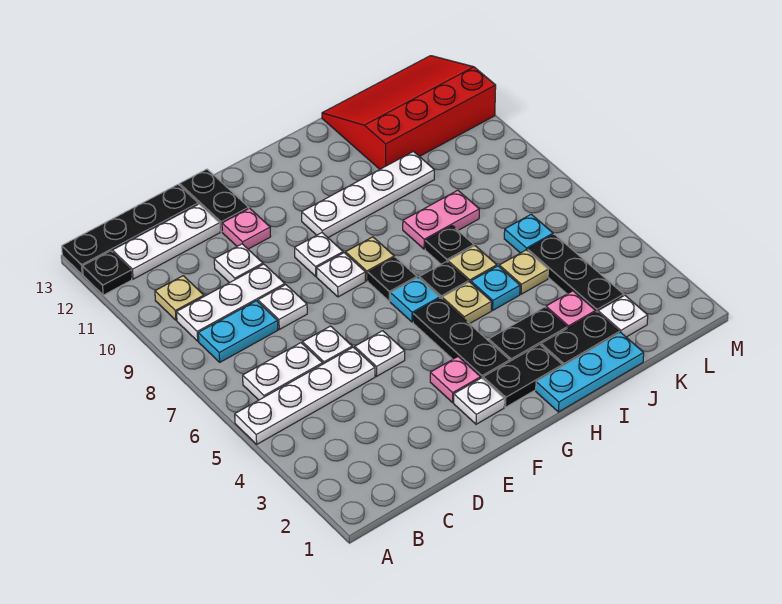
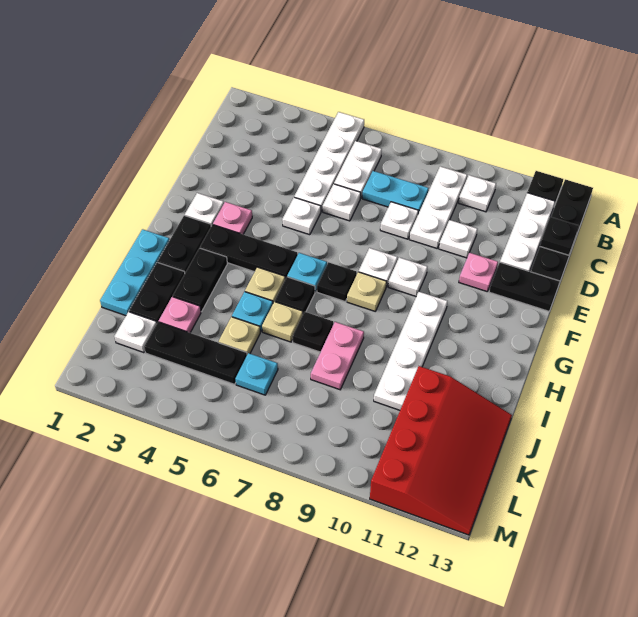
cyan 1x2 plate [198,301,278,362] -> cyan 1x2 plate turned to [362,171,429,214]
tan 1x1 plate [155,276,204,320] -> white 1x1 plate [459,175,496,212]
none -> black 1x1 plate [540,217,579,255]

